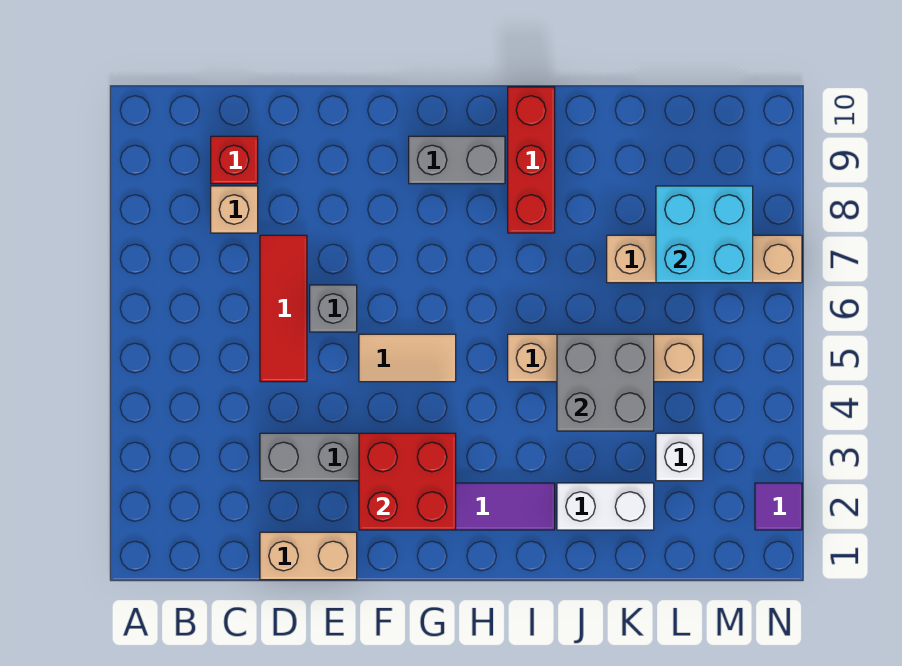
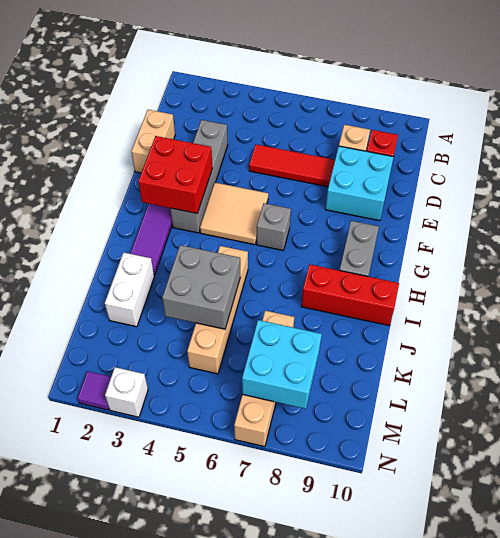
none -> cyan 2x2 brick [325,146,393,221]
grey 1x1 brick [310,285,357,332] -> grey 1x1 brick moved to [257,203,291,250]
tan 1x2 tile [359,334,456,382] -> tan 2x2 tile [200,183,268,245]
white 1x1 brick [656,433,703,481] -> white 1x1 brick moved to [105,367,148,417]

